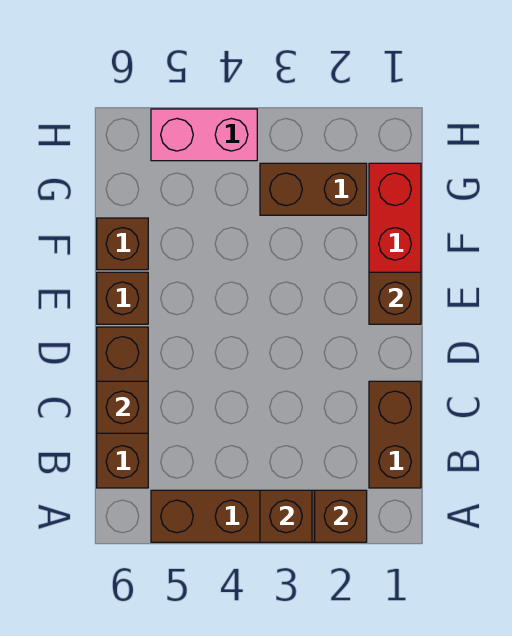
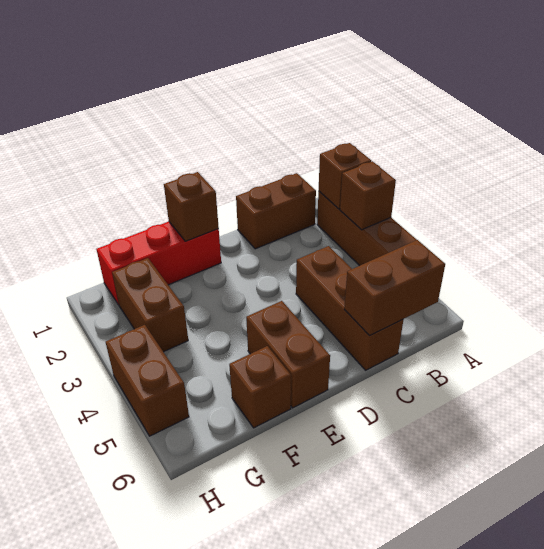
brown 1x3 brick [97,327,148,488] -> brown 1x3 brick turned to [296,246,403,370]
brown 1x1 brick [97,381,148,433] -> brown 1x2 brick [344,240,445,336]
brown 1x1 brick [97,272,148,324] -> brown 1x2 brick [246,301,330,408]
pink 1x2 brick [151,109,257,161] -> brown 1x2 brick [106,325,189,436]

